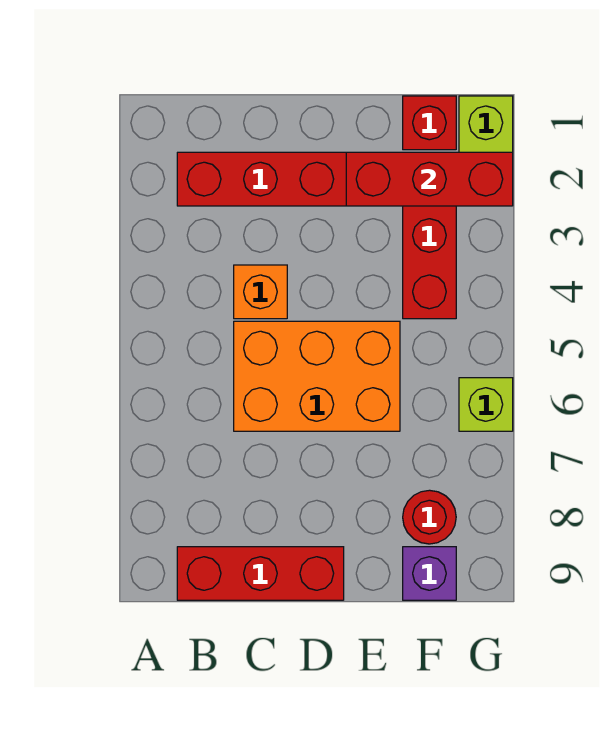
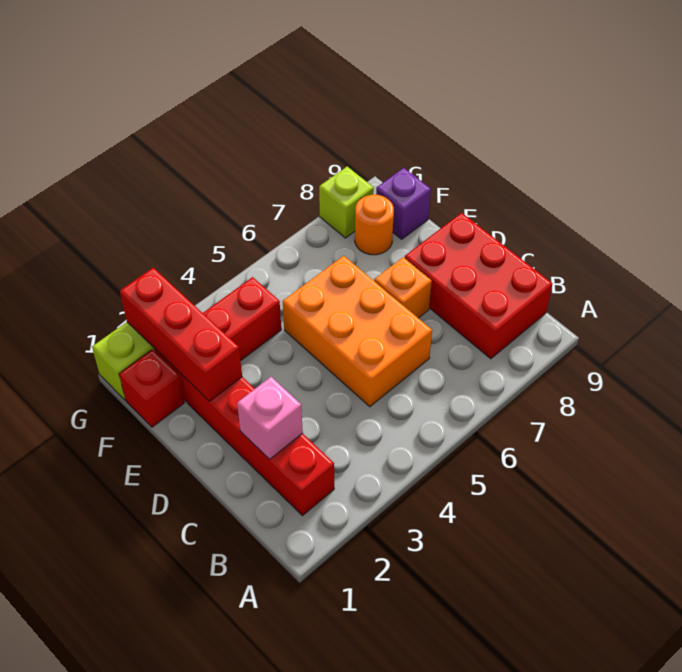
red 1x3 brick [177,547,344,600] -> red 2x3 brick [405,213,552,359]
none -> pink 1x1 brick [237,377,303,459]
orange 1x1 brick [234,265,287,319] -> orange 1x1 brick moved to [374,257,432,318]
red 1x1 round brick [403,490,456,544] -> orange 1x1 round brick [355,194,394,255]
lime 1x1 brick [459,378,513,431] -> lime 1x1 brick moved to [319,167,374,238]

